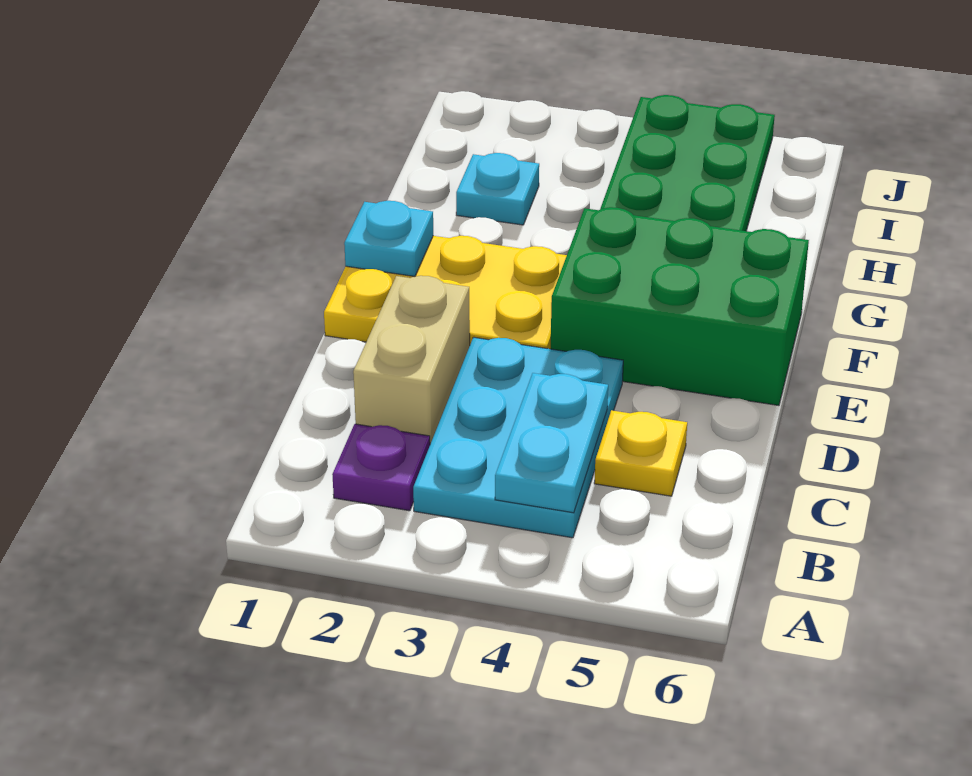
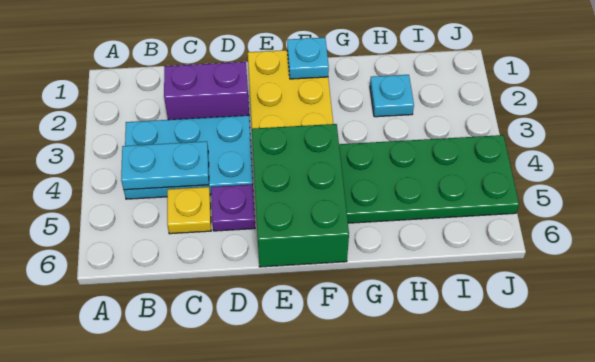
purple 1x1 plate [332,424,430,511] -> purple 1x1 plate moved to [211,184,255,231]
tan 1x2 brick [353,276,470,444] -> purple 1x2 brick [164,62,249,120]

